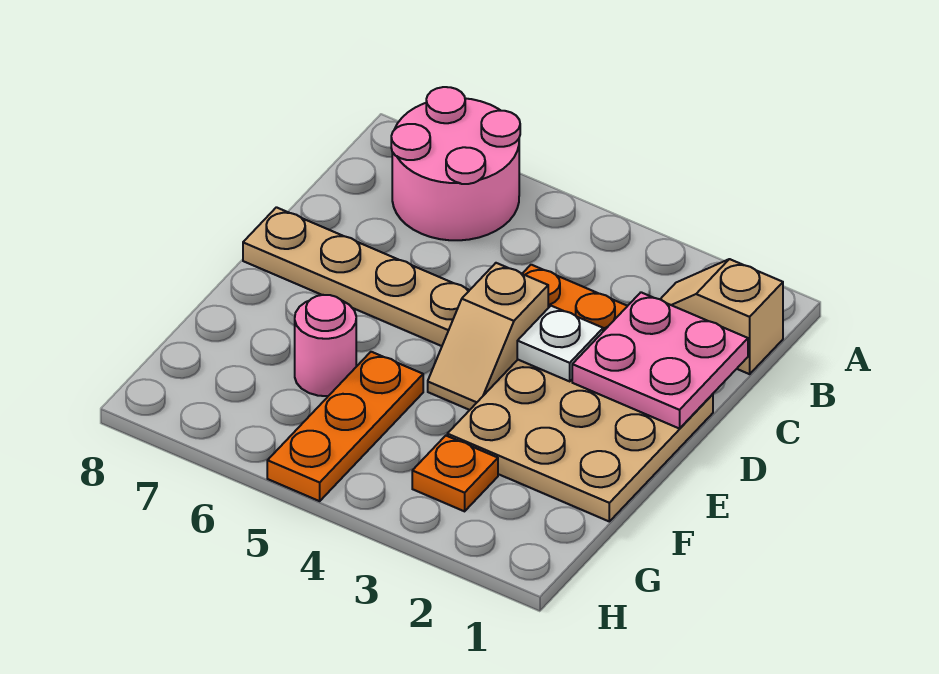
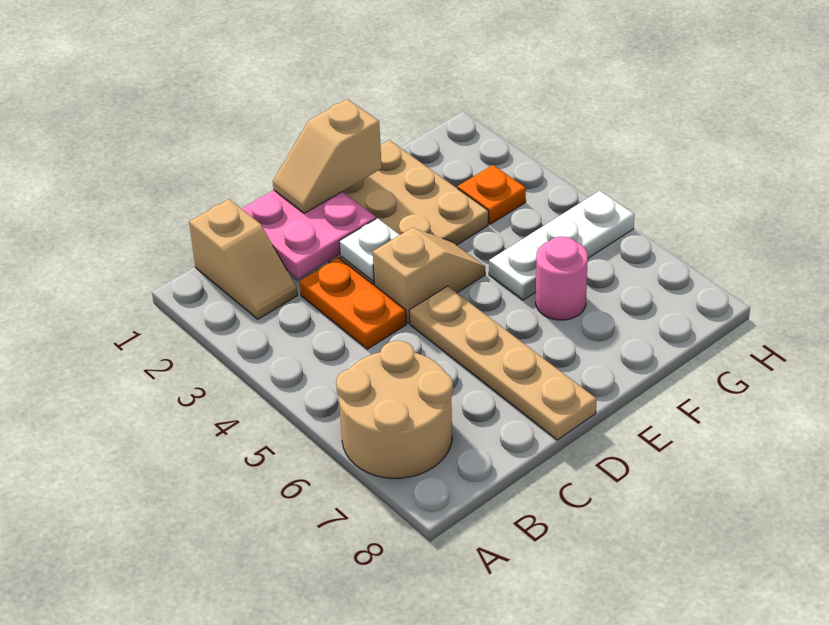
pink 2x2 round brick [391,87,520,240] -> tan 2x2 round brick [336,341,453,478]
none -> tan 1x2 slope [273,99,382,213]
orange 1x3 plate [267,352,423,501] -> white 1x3 plate [489,191,635,300]

